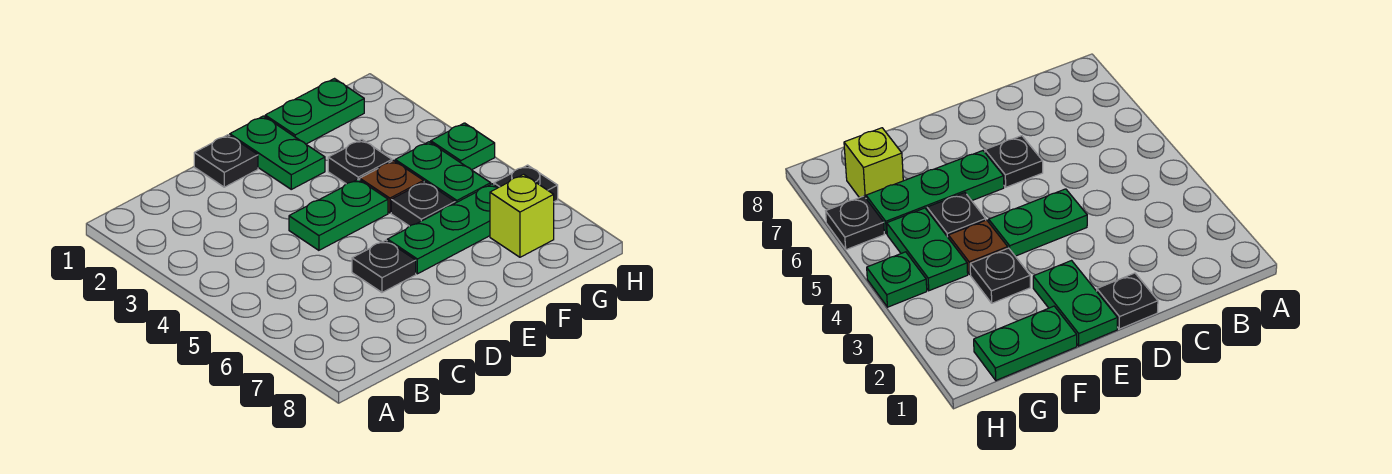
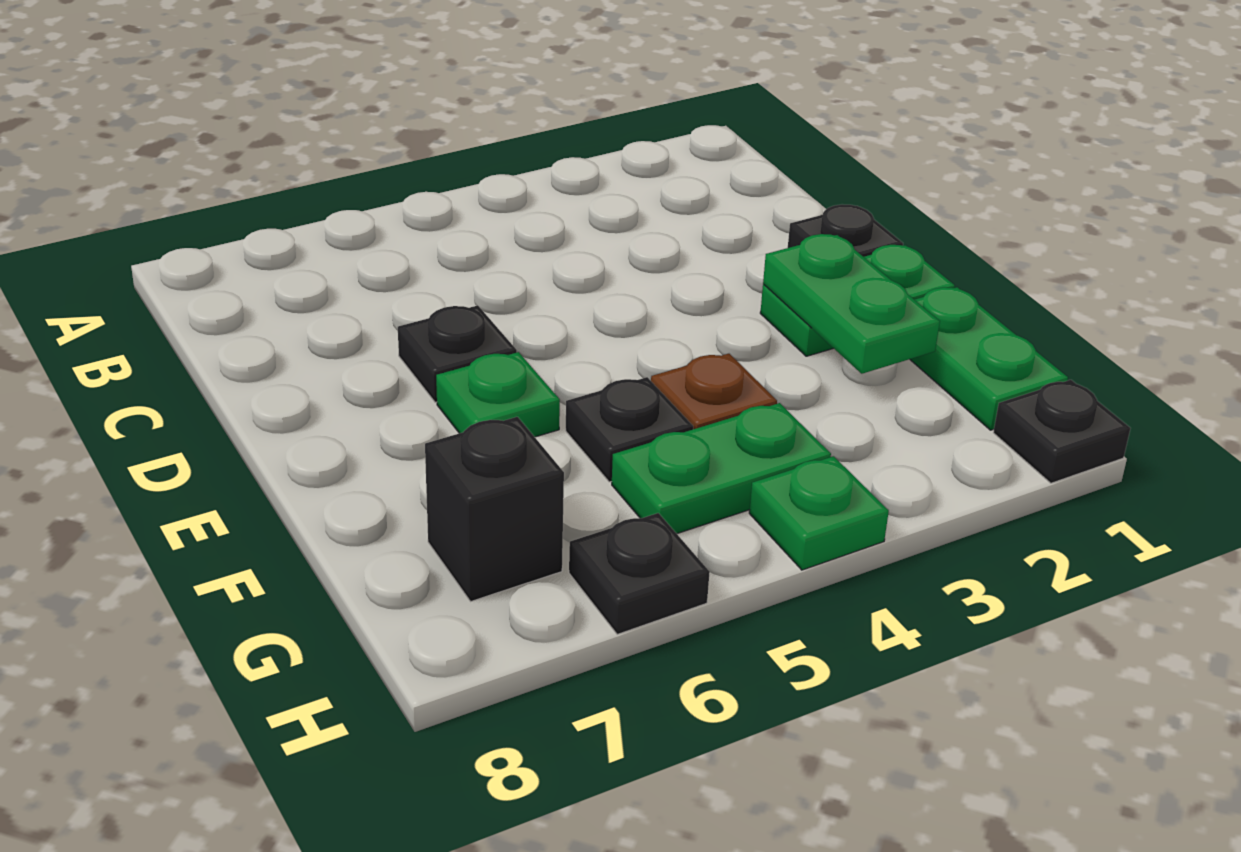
green 1x2 plate [289,179,388,250] -> green 1x2 plate moved to [763,234,940,374]
green 1x3 plate [387,184,498,274] -> green 1x1 plate [436,352,560,437]
black 1x1 plate [328,140,392,184] -> black 1x1 plate moved to [993,380,1131,483]
lime 1x1 brick [490,174,554,257] -> black 1x1 brick [425,417,564,602]

